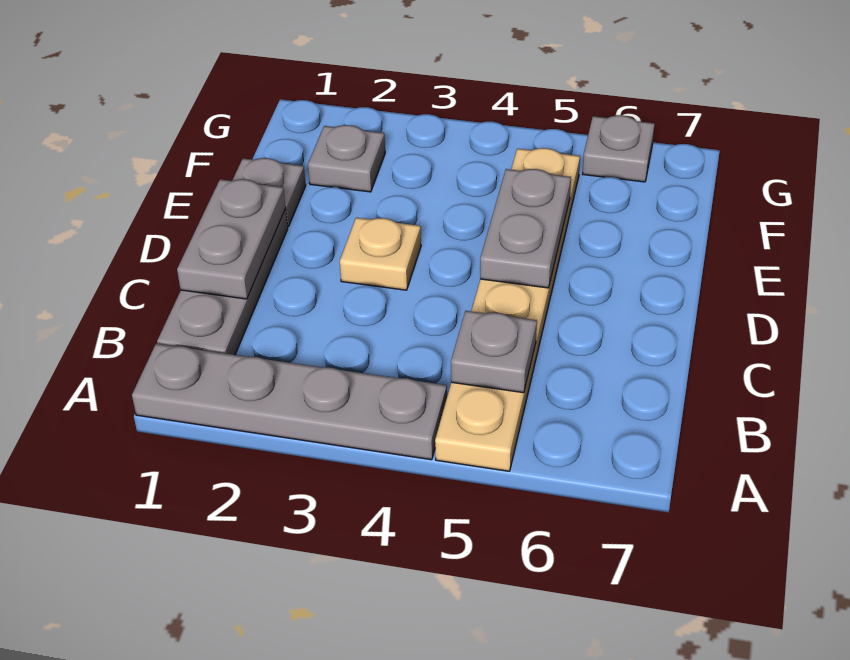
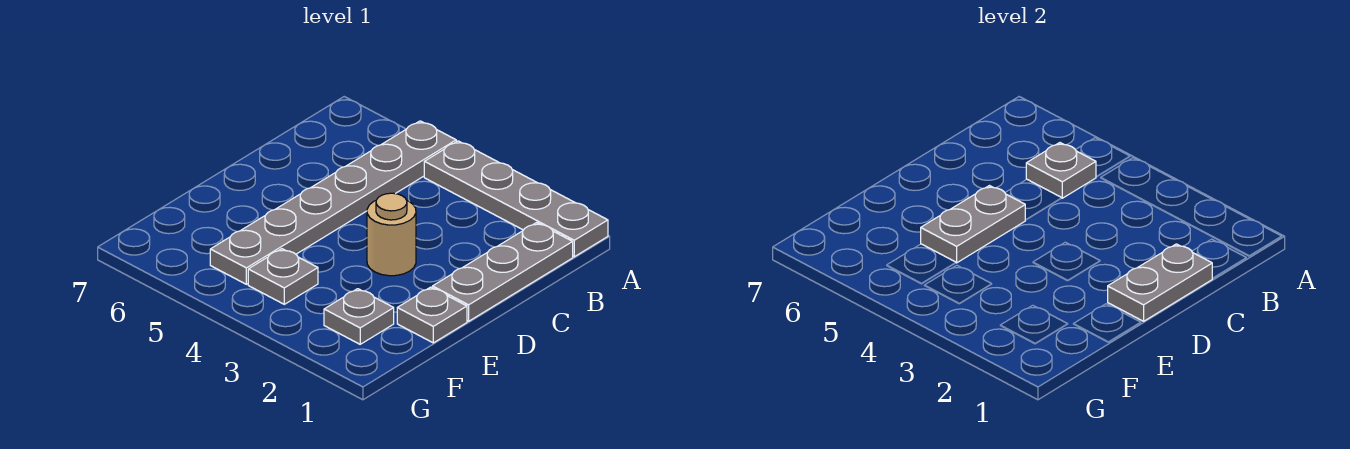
tan 1x6 plate [435,148,580,471] -> grey 1x6 plate [210,121,456,284]
tan 1x1 plate [340,218,421,290] -> tan 1x1 round brick [367,193,416,276]
grey 1x1 plate [583,115,655,182] -> grey 1x1 plate moved to [248,249,318,304]

